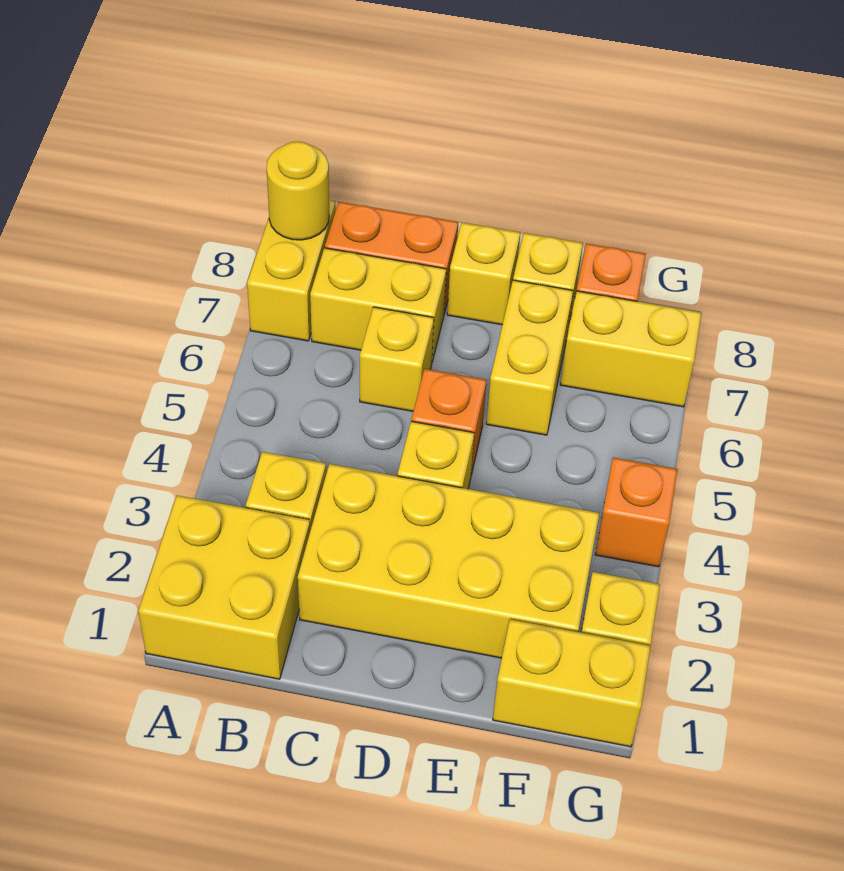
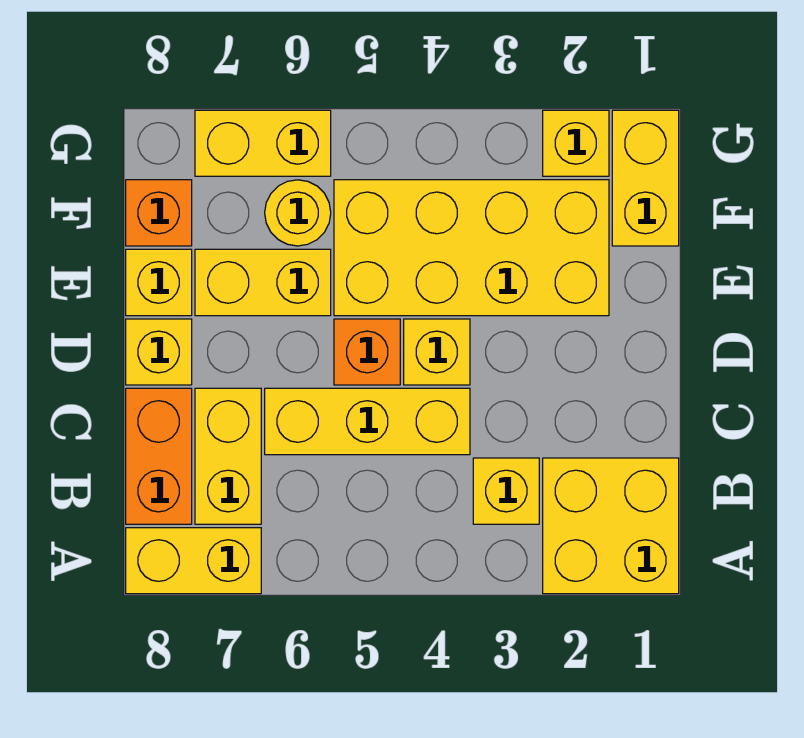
yellow 1x1 round brick [267,142,329,240] -> yellow 1x1 round brick moved to [265,180,331,246]
yellow 2x4 brick [298,464,599,658] -> yellow 2x4 brick turned to [334,180,609,316]
yellow 1x1 brick [360,307,434,411] -> yellow 1x3 brick [265,388,470,455]
yellow 1x2 brick [560,291,701,407] -> yellow 1x2 brick turned to [195,110,331,176]
orange 1x1 brick [595,458,678,567] -> none

